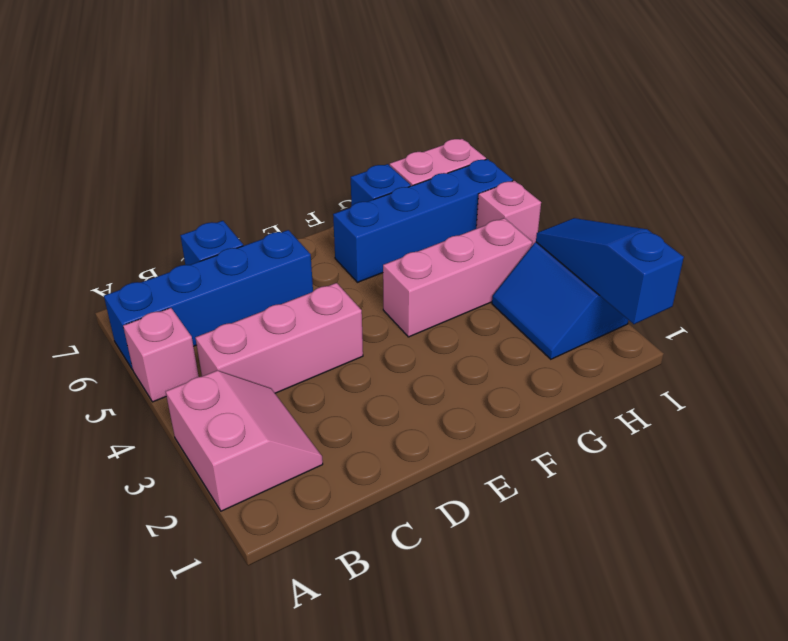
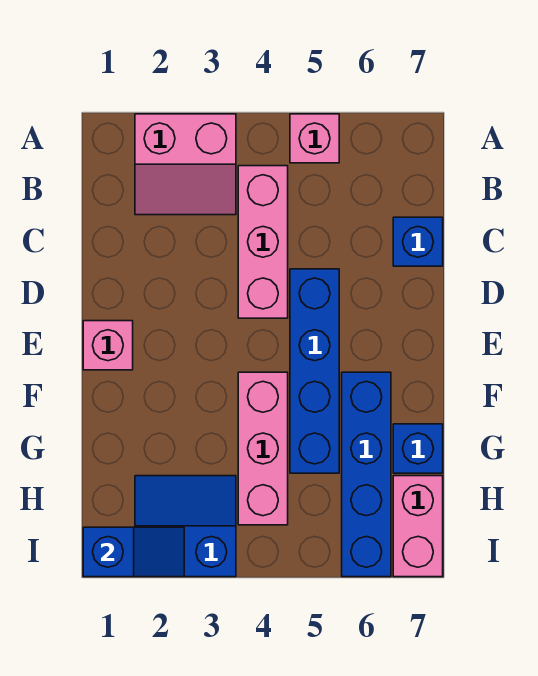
blue 1x4 brick [104,230,313,370] -> blue 1x4 brick moved to [290,269,339,473]
blue 1x3 slope [536,218,684,324] -> blue 1x2 slope [83,527,184,577]
pink 1x1 brick [476,181,541,245] -> pink 1x1 brick moved to [83,321,133,370]

